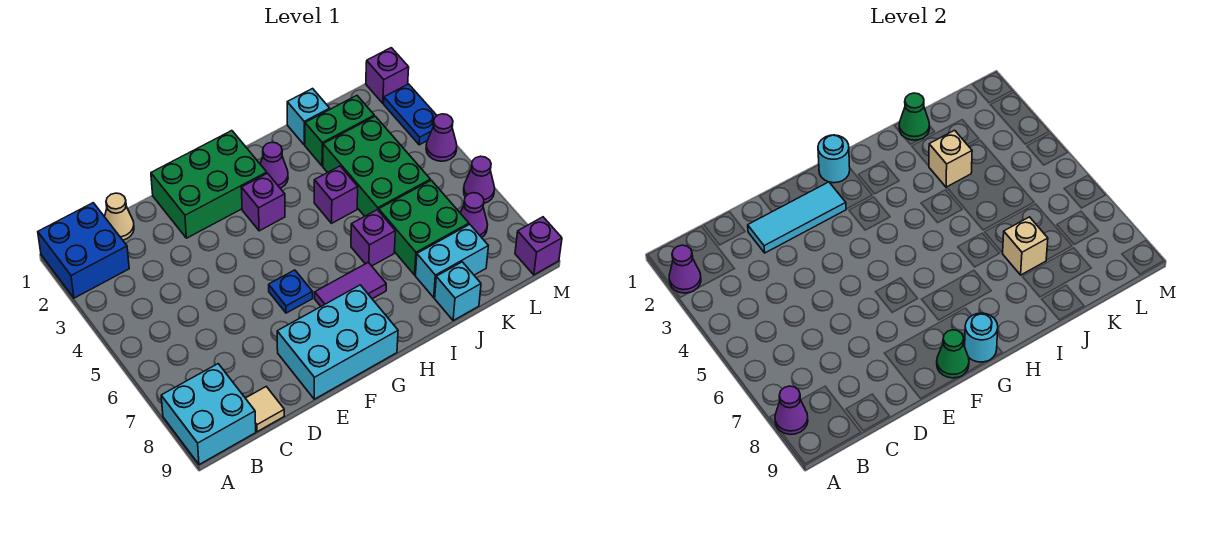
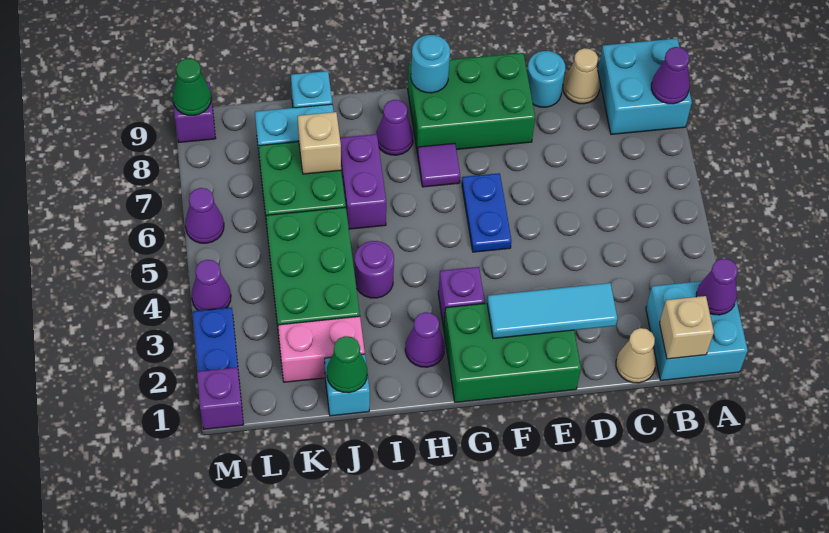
blue 2x2 brick [38,203,129,298] -> cyan 2x2 brick [646,281,748,380]
tan 1x1 tile [246,387,284,432] -> tan 1x1 cone [563,48,600,104]
cyan 2x3 brick [277,285,398,399] -> green 2x3 brick [408,53,535,153]
blue 1x1 plate [269,270,313,313] -> blue 1x2 plate [462,173,512,252]
green 1x1 cone [937,330,969,378] -> green 1x1 cone moved to [173,58,211,115]
cyan 1x1 round brick [818,135,850,183] -> cyan 1x1 round brick moved to [527,51,565,107]
purple 1x2 tile [315,262,386,306] -> purple 1x1 tile [418,143,460,187]
purple 1x1 brick [314,166,358,223] -> purple 1x1 round brick [355,241,394,298]
purple 1x1 brick [351,210,395,266] -> purple 1x2 brick [340,134,386,229]
green 1x2 brick [305,96,374,166] -> pink 1x2 brick [278,316,365,382]
tan 1x1 brick [929,130,972,187] -> tan 1x1 brick moved to [660,296,714,359]
purple 1x1 cone [461,193,488,237] -> purple 1x1 cone moved to [376,100,413,155]

